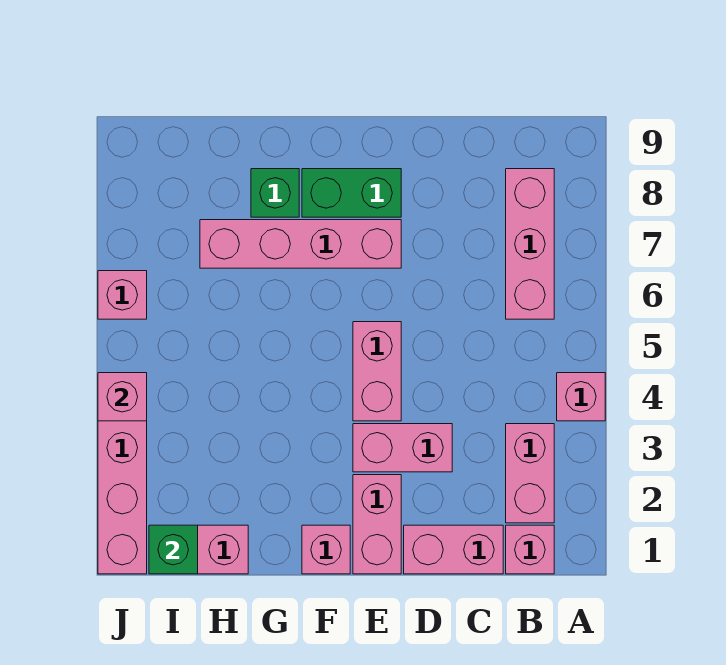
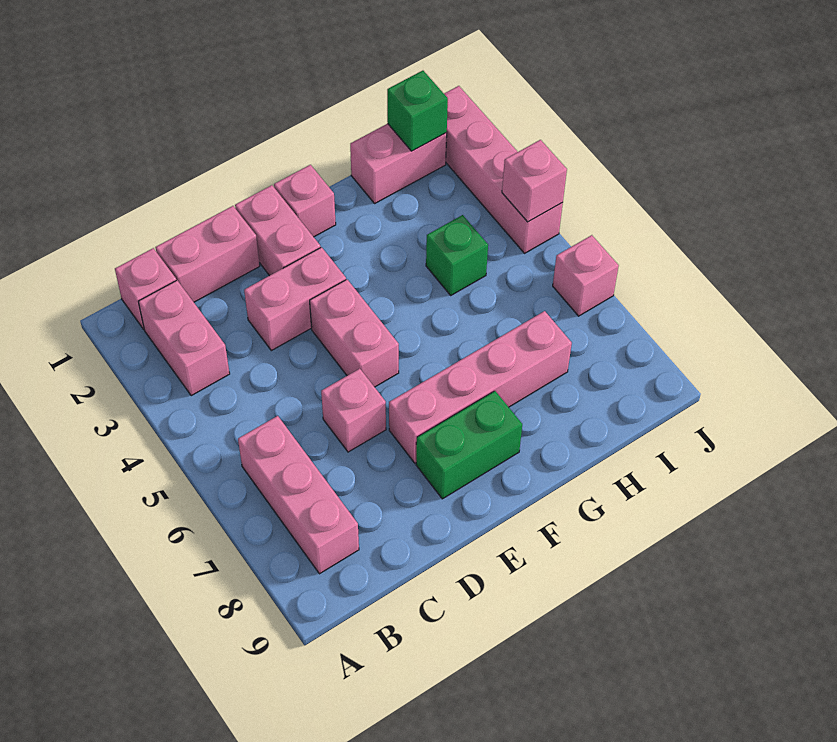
pink 1x1 brick [557,373,605,421] -> pink 1x1 brick moved to [321,369,386,452]
green 1x1 brick [251,169,299,217] -> green 1x1 brick moved to [426,215,488,295]

